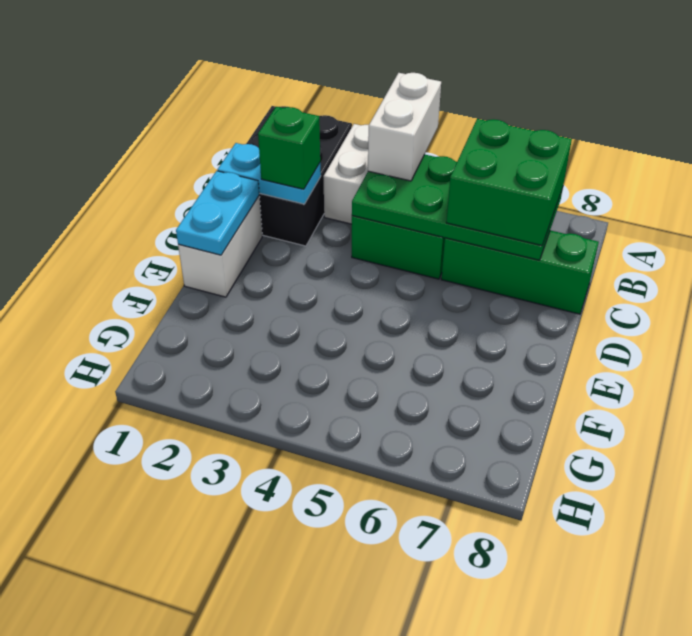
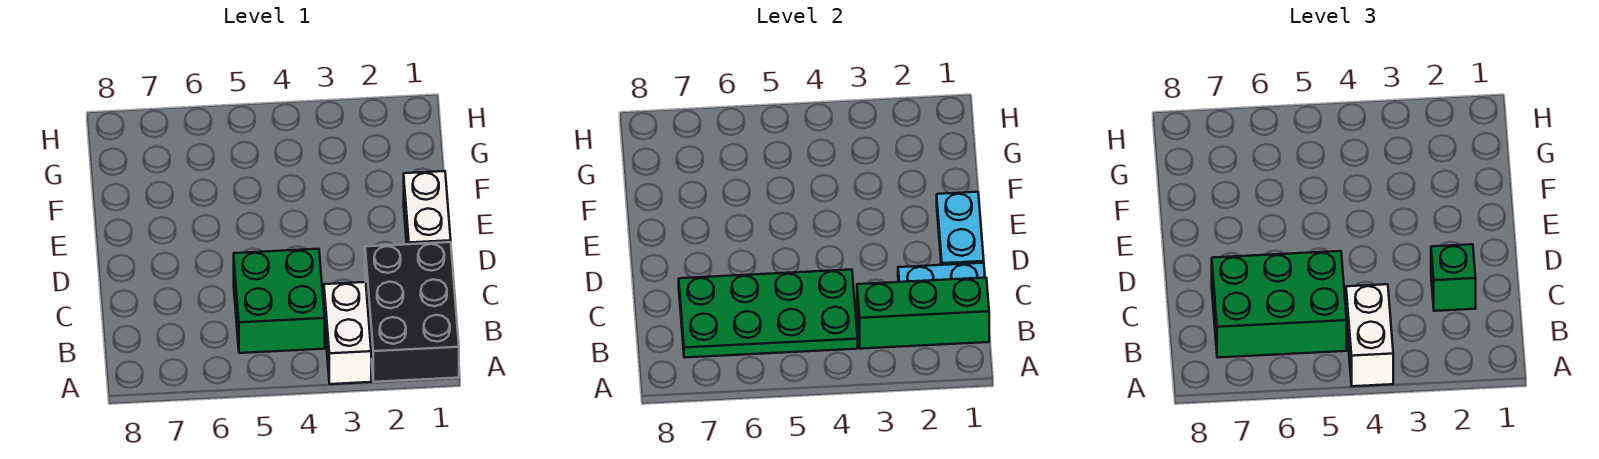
green 2x2 brick [446,119,572,246] -> green 2x3 brick [1212,251,1347,358]
green 1x3 brick [441,230,599,314] -> green 1x3 brick moved to [857,278,989,349]

